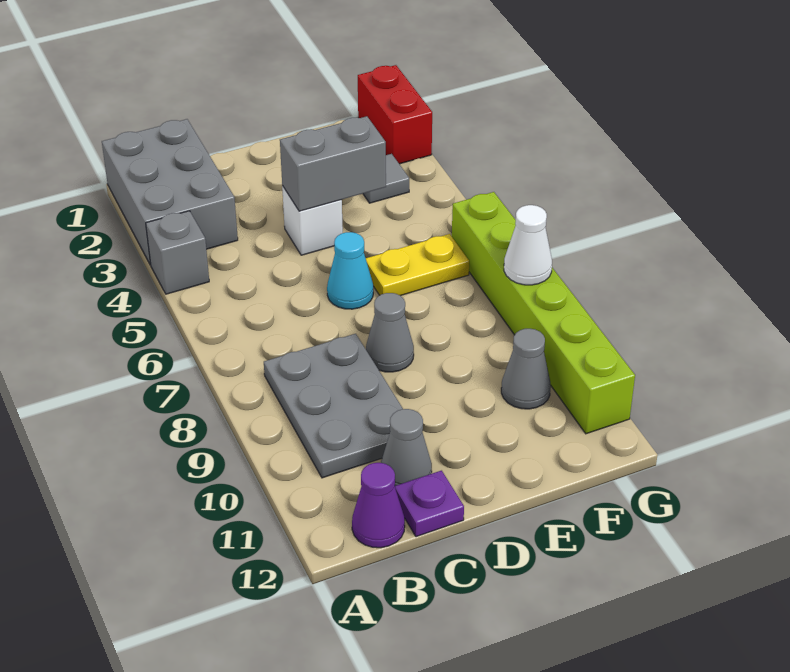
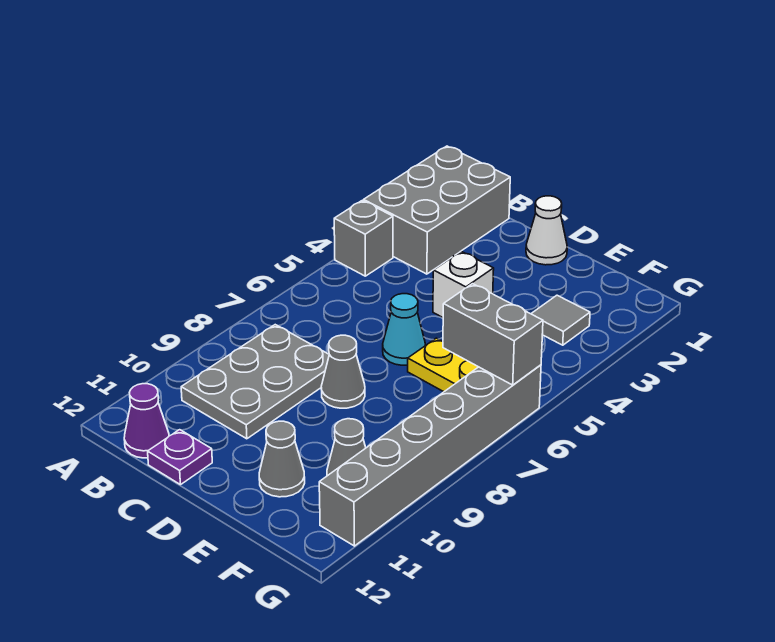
grey 1x1 cone [381,409,432,486] -> grey 1x1 cone moved to [259,421,305,497]
grey 1x2 brick [280,116,386,211] -> grey 1x2 brick moved to [443,284,543,385]
red 1x2 brick [358,65,432,164] -> none
lime 1x6 brick [452,192,635,434] -> grey 1x6 brick [319,365,541,546]
white 1x1 cone [504,205,552,285] -> white 1x1 cone moved to [526,196,567,265]

